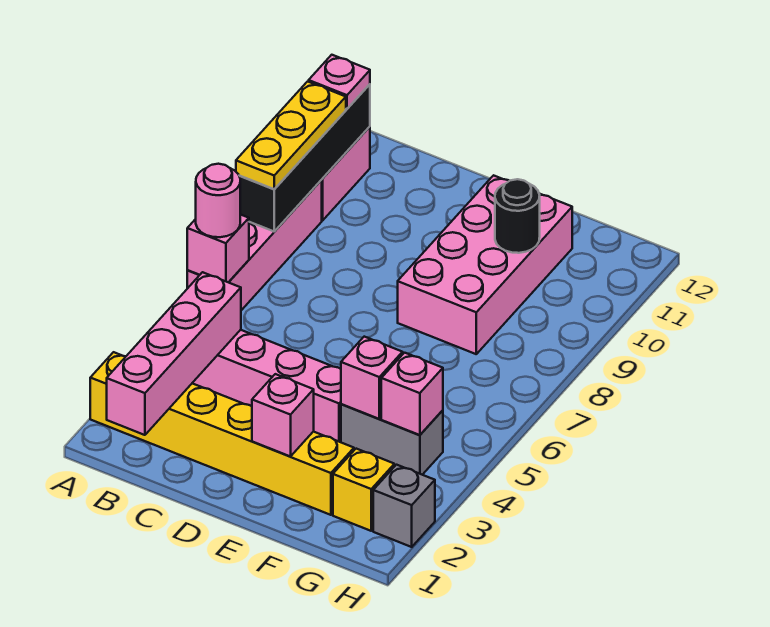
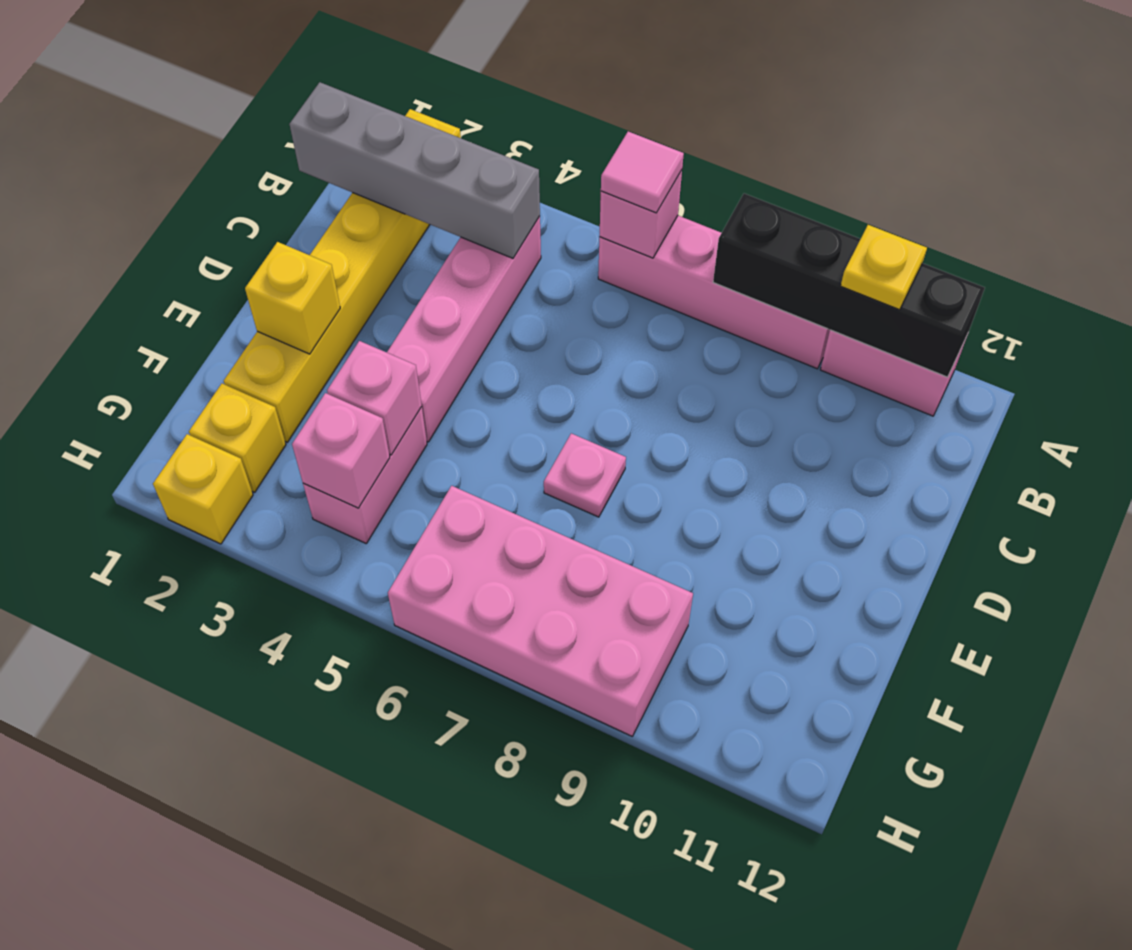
pink 1x1 round brick [196,164,240,237] -> pink 1x1 tile [601,131,684,213]
yellow 1x3 plate [236,81,346,189] -> yellow 1x1 plate [841,225,927,310]
pink 1x1 plate [309,55,370,109] -> pink 1x1 plate moved to [544,433,626,517]
pink 1x4 brick [107,272,241,435] -> grey 1x4 brick [289,82,540,258]
pink 1x1 brick [252,374,314,457] -> yellow 1x1 brick [245,242,340,354]
pink 2x4 brick [398,175,572,354] -> pink 2x4 brick moved to [388,486,693,736]
grey 1x2 brick [341,404,443,475] -> pink 1x2 brick [303,407,427,543]
black 1x1 round brick [495,179,540,253] -> none
grey 1x1 brick [373,465,435,547] -> yellow 1x1 brick [153,434,253,544]

